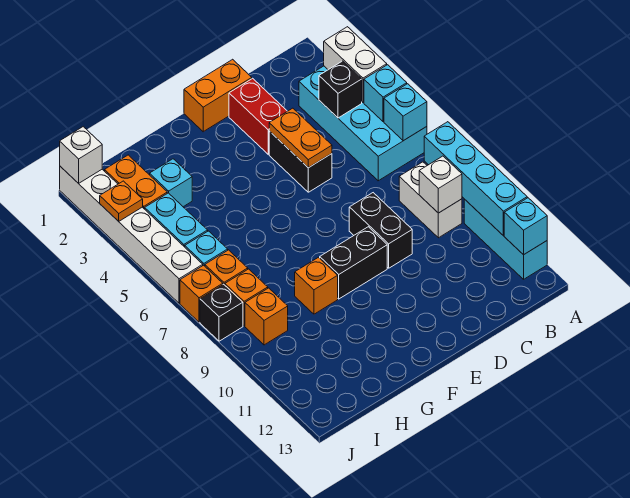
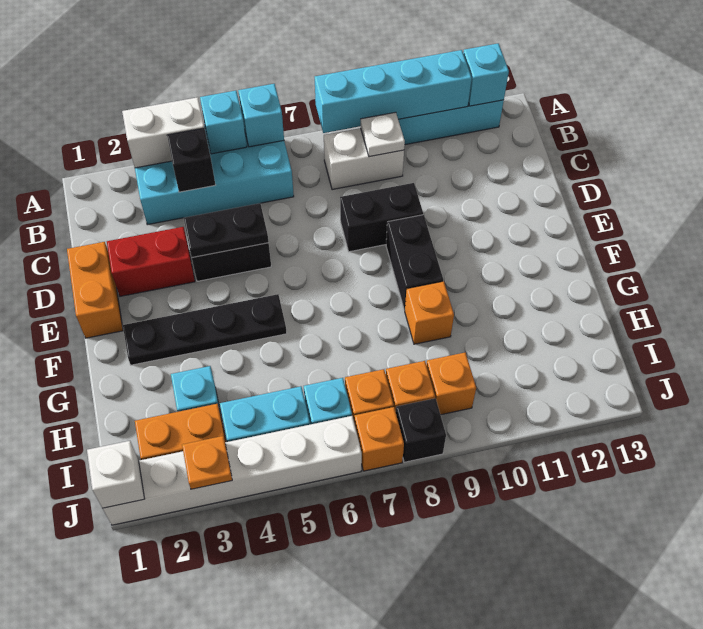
white 1x1 brick [419,156,462,213] -> white 1x1 plate [361,112,405,157]
orange 1x2 plate [269,108,332,168] -> black 1x2 plate [184,203,269,258]
none -> black 1x4 plate [123,294,287,365]

